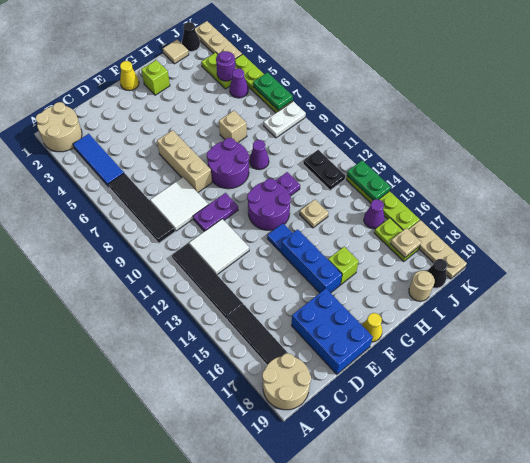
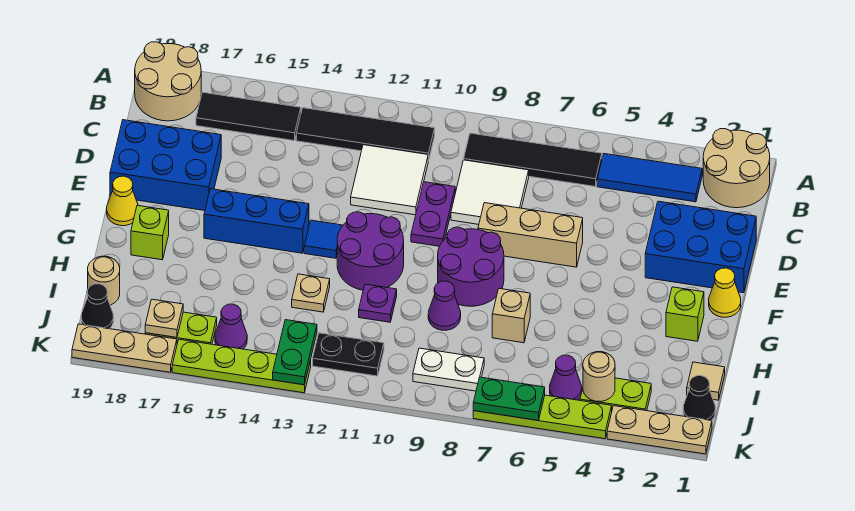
none -> blue 2x3 brick [645,201,756,293]
lime 1x1 brick [328,247,359,285] -> lime 1x1 brick moved to [131,205,169,260]
purple 1x1 round brick [216,51,235,81] -> tan 1x1 round brick [583,352,615,402]
white 1x2 plate [264,101,306,138] -> white 1x2 plate turned to [413,348,484,391]
green 1x2 plate [347,160,391,200] -> green 1x2 plate turned to [273,320,317,385]

